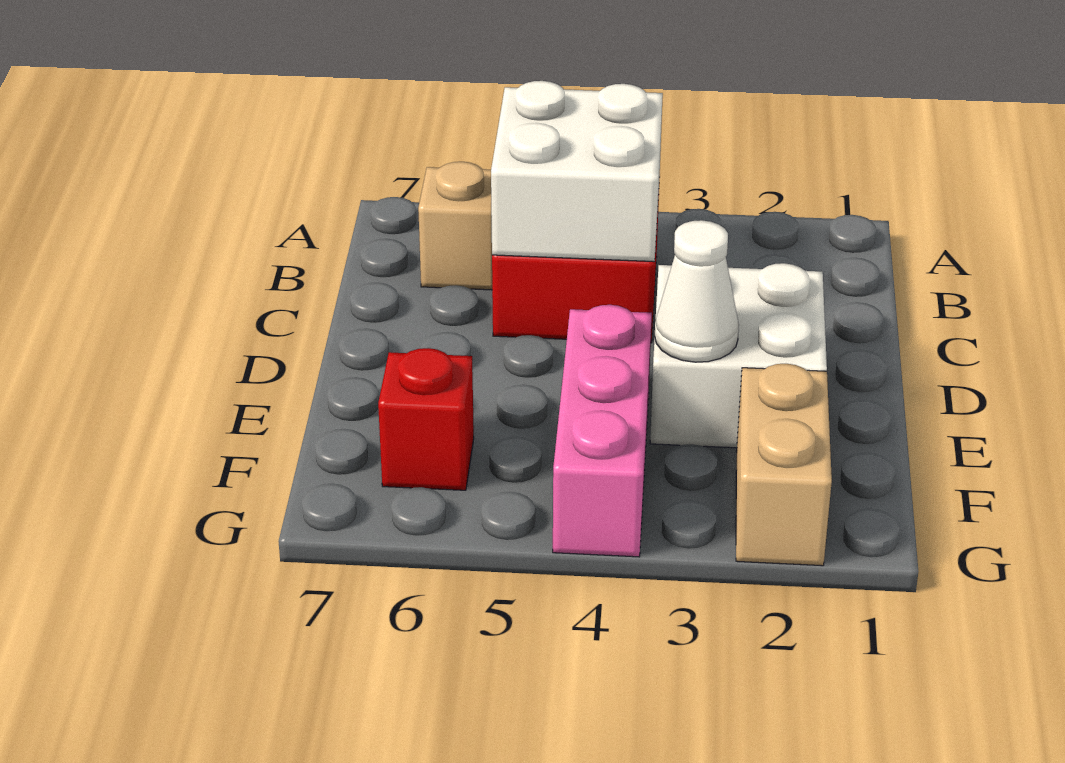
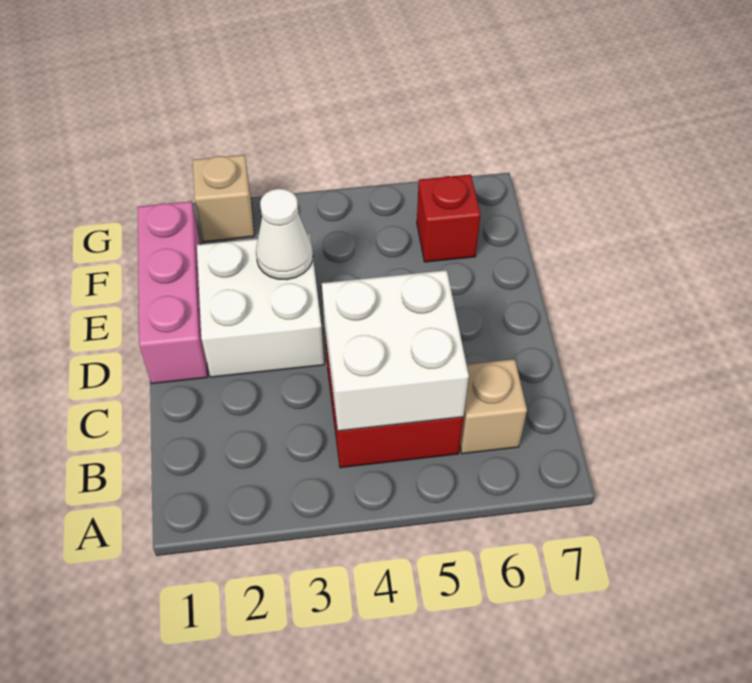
pink 1x3 brick [553,305,652,557] -> pink 1x3 brick moved to [138,201,208,384]
tan 1x2 brick [736,364,832,566] -> tan 1x1 brick [193,155,254,242]

